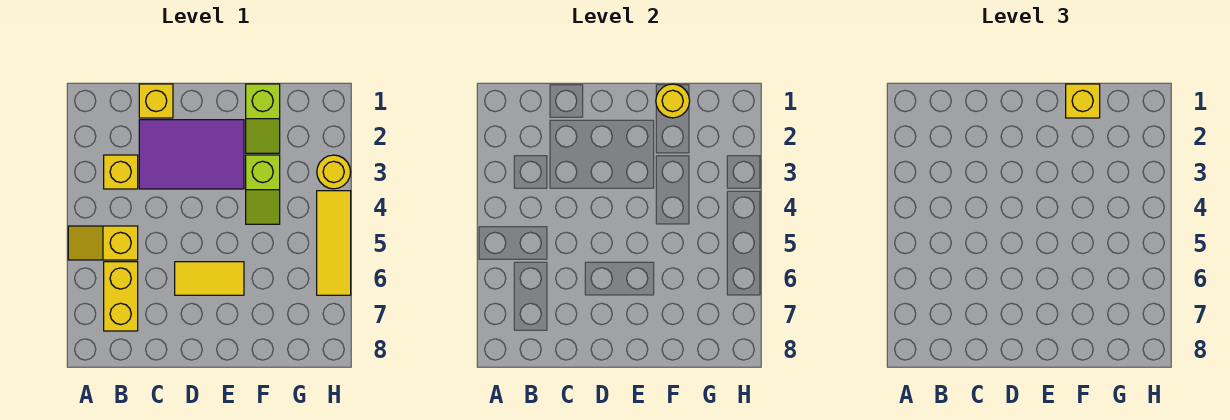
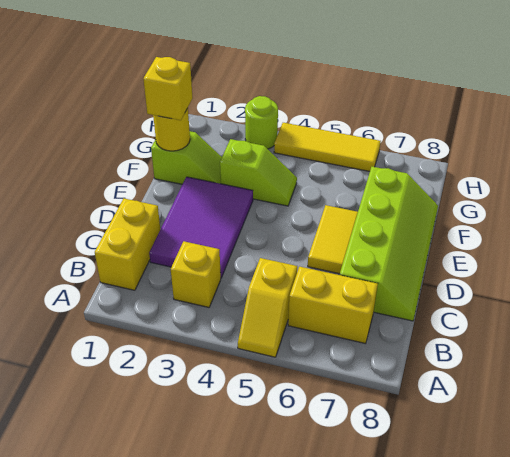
yellow 1x1 brick [139,84,173,118] -> yellow 1x2 brick [95,199,160,290]
none -> lime 2x4 slope [340,167,438,321]
yellow 1x1 round brick [317,155,351,189] -> lime 1x1 round brick [245,96,278,149]

